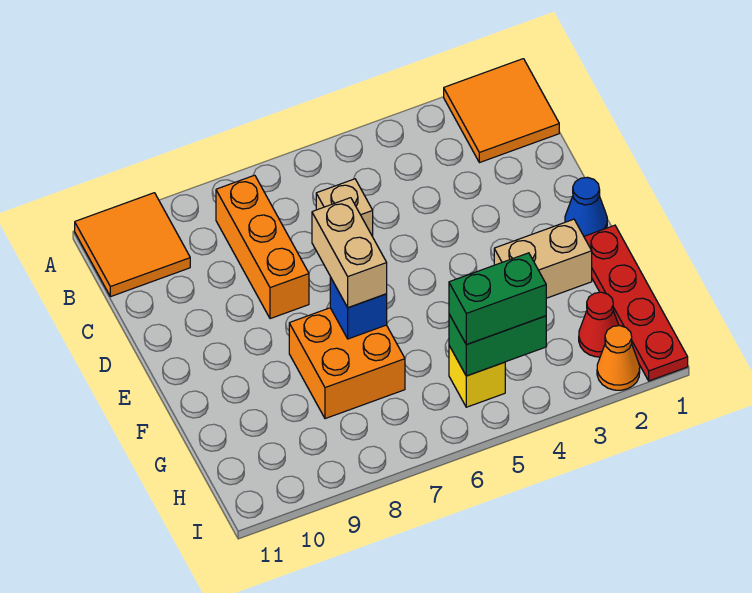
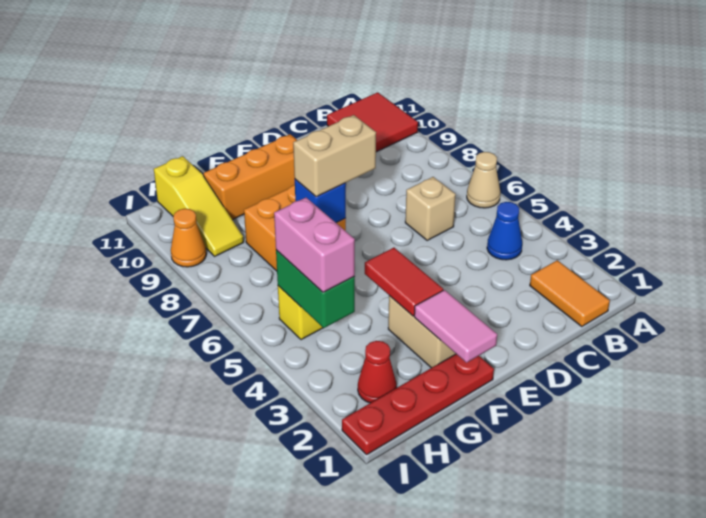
orange 2x2 tile [444,59,559,163] -> orange 1x2 tile [530,260,610,326]
none -> tan 1x1 cone [467,152,500,208]
orange 2x2 tile [75,193,190,297] -> red 2x2 tile [327,92,418,152]
orange 1x3 brick [216,175,309,319] -> orange 1x3 brick moved to [204,134,297,220]
blue 1x1 cone [565,177,607,236] -> blue 1x1 cone moved to [487,202,522,260]
none -> pink 1x2 tile [414,290,497,363]
none -> red 1x2 tile [365,248,443,316]
green 1x2 brick [449,253,546,345] -> pink 1x2 brick [274,198,355,292]
none -> yellow 1x3 slope [154,156,244,256]
orange 1x1 cone [597,326,640,390] -> orange 1x1 cone moved to [171,209,206,267]

